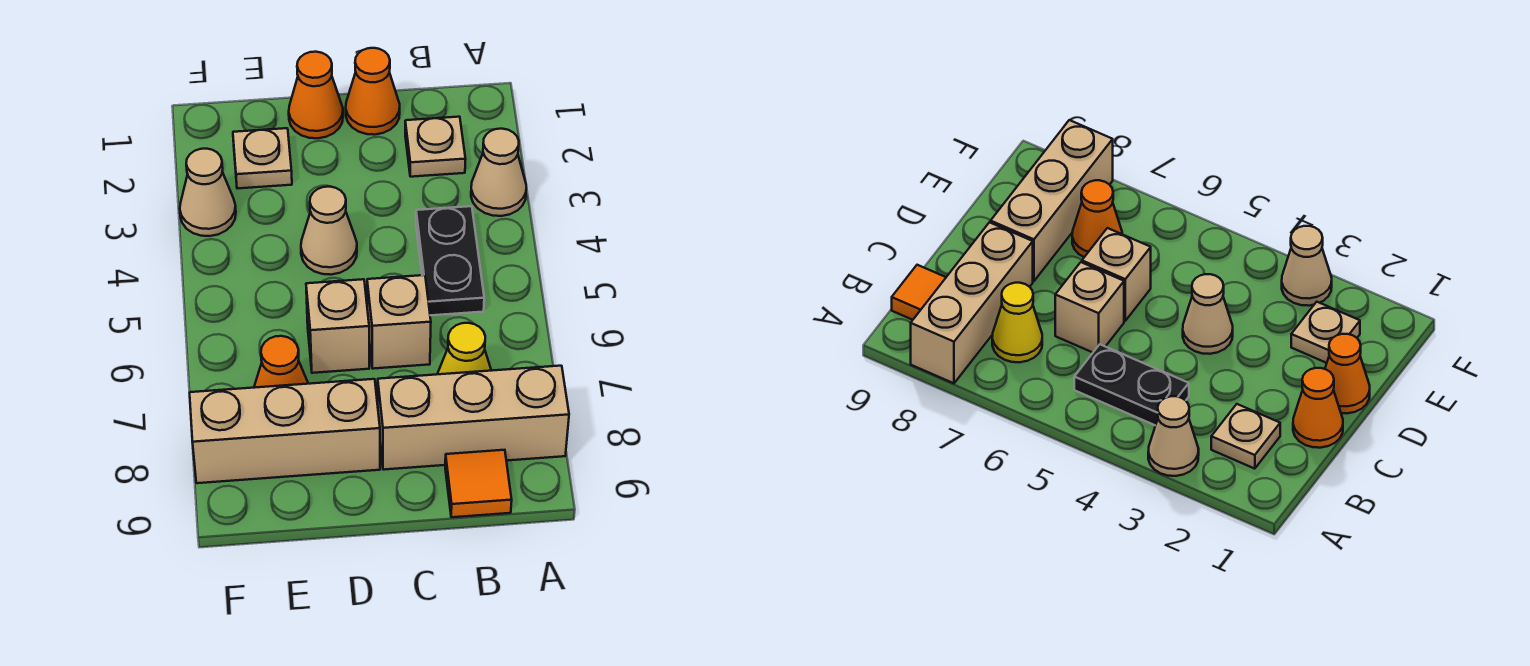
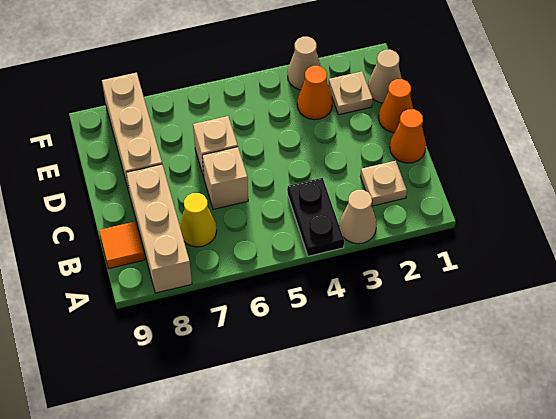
black 1x2 plate [416,206,484,315] -> black 1x2 plate turned to [287,178,344,256]
tan 1x1 cone [301,187,357,275] -> tan 1x1 cone moved to [368,50,402,103]
orange 1x1 cone [254,336,308,388] -> orange 1x1 cone moved to [297,66,333,120]

